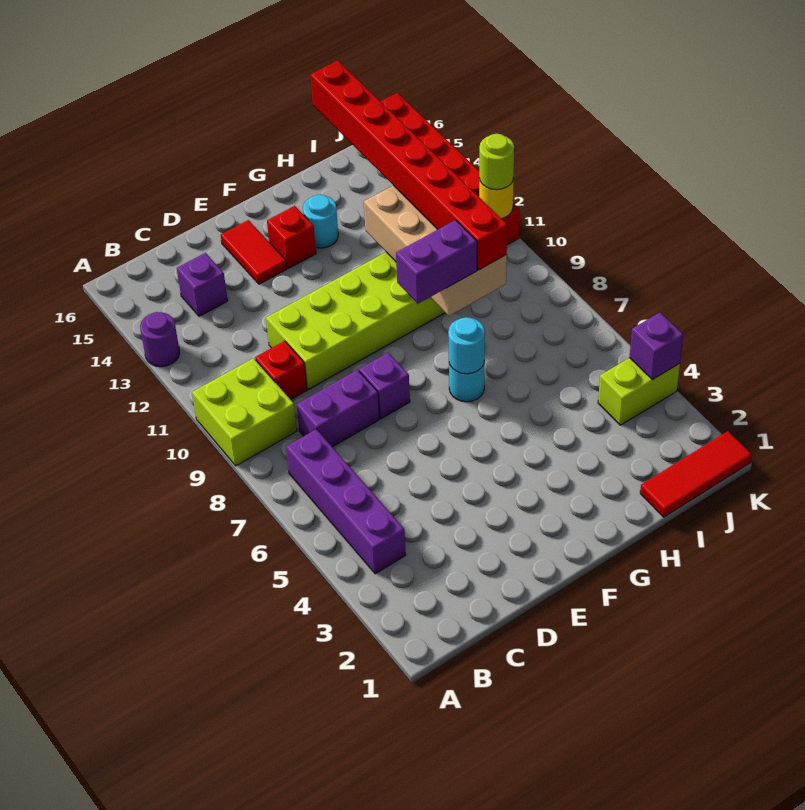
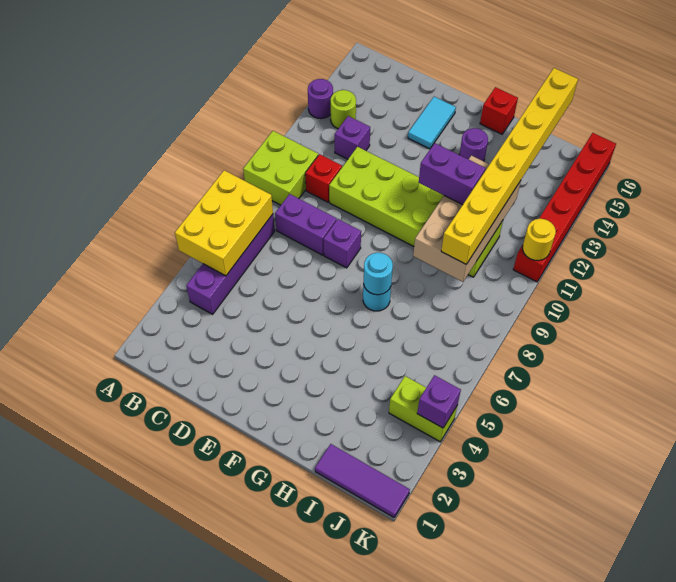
none -> yellow 2x3 brick [175,170,273,276]
purple 1x1 brick [177,253,228,316] -> purple 1x1 brick moved to [335,116,370,159]
red 1x2 tile [221,220,287,284] -> cyan 1x2 tile [408,97,456,149]
red 1x1 brick [267,206,316,268] -> red 1x1 brick moved to [480,87,518,134]
purple 1x2 brick [396,220,477,304] -> purple 1x2 brick moved to [419,143,486,205]
cyan 1x1 round brick [303,195,338,248] -> purple 1x1 round brick [459,128,488,161]
red 1x3 tile [640,431,752,517] -> purple 1x3 tile [315,444,410,517]
red 1x8 brick [310,61,507,270] -> yellow 1x8 brick [441,68,578,264]
lime 1x1 round brick [479,134,514,190] -> lime 1x1 round brick moved to [331,90,356,129]

